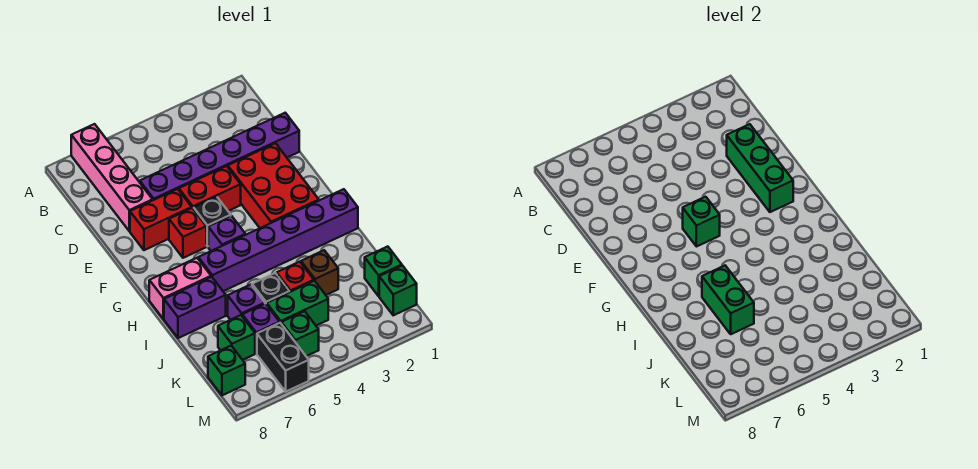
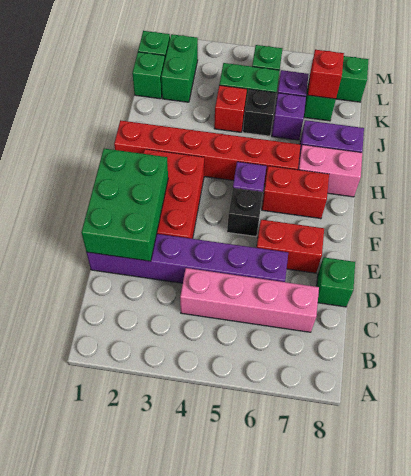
pink 1x4 brick [71,124,153,231] -> pink 1x4 brick turned to [180,268,319,332]
green 1x3 brick [727,124,793,212] -> green 2x3 brick [81,149,168,261]
red 1x2 brick [179,166,241,211] -> red 1x2 brick moved to [262,166,329,219]
green 1x1 brick [683,197,720,247] -> green 1x1 brick moved to [317,257,355,307]
red 1x1 brick [169,208,206,258] -> red 1x1 brick moved to [308,50,344,99]
purple 1x6 brick [198,189,358,291] -> red 1x6 brick [114,120,301,185]
green 1x2 brick [702,266,754,334] -> green 1x2 brick moved to [161,34,198,102]
brown 1x1 brick [301,250,338,295] -> none
black 1x2 brick [257,323,309,392] -> none

